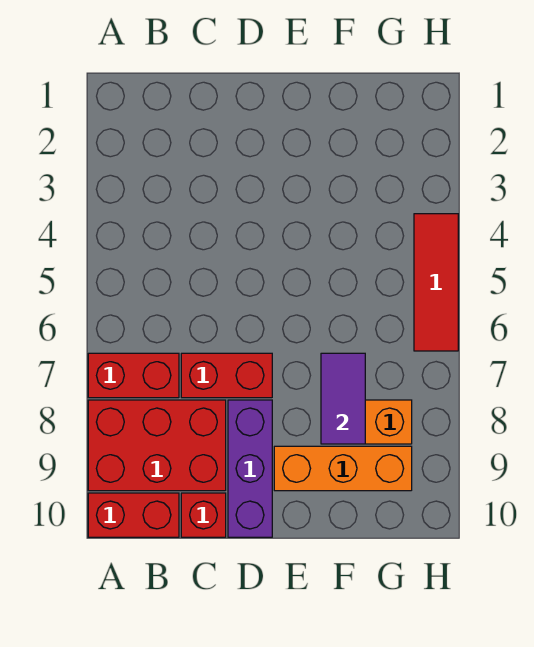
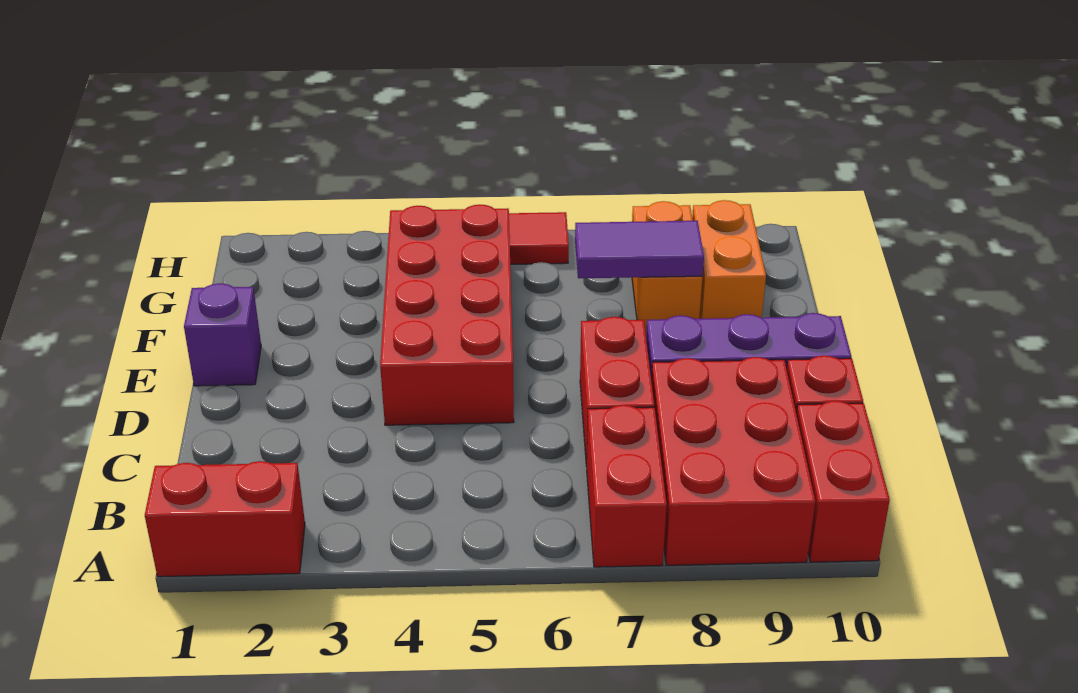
none -> red 1x2 brick [145,461,305,577]
none -> red 2x4 brick [380,205,514,425]
none -> purple 1x1 brick [184,283,261,386]
orange 1x3 brick [274,446,412,491] -> orange 1x2 brick [692,200,766,319]

